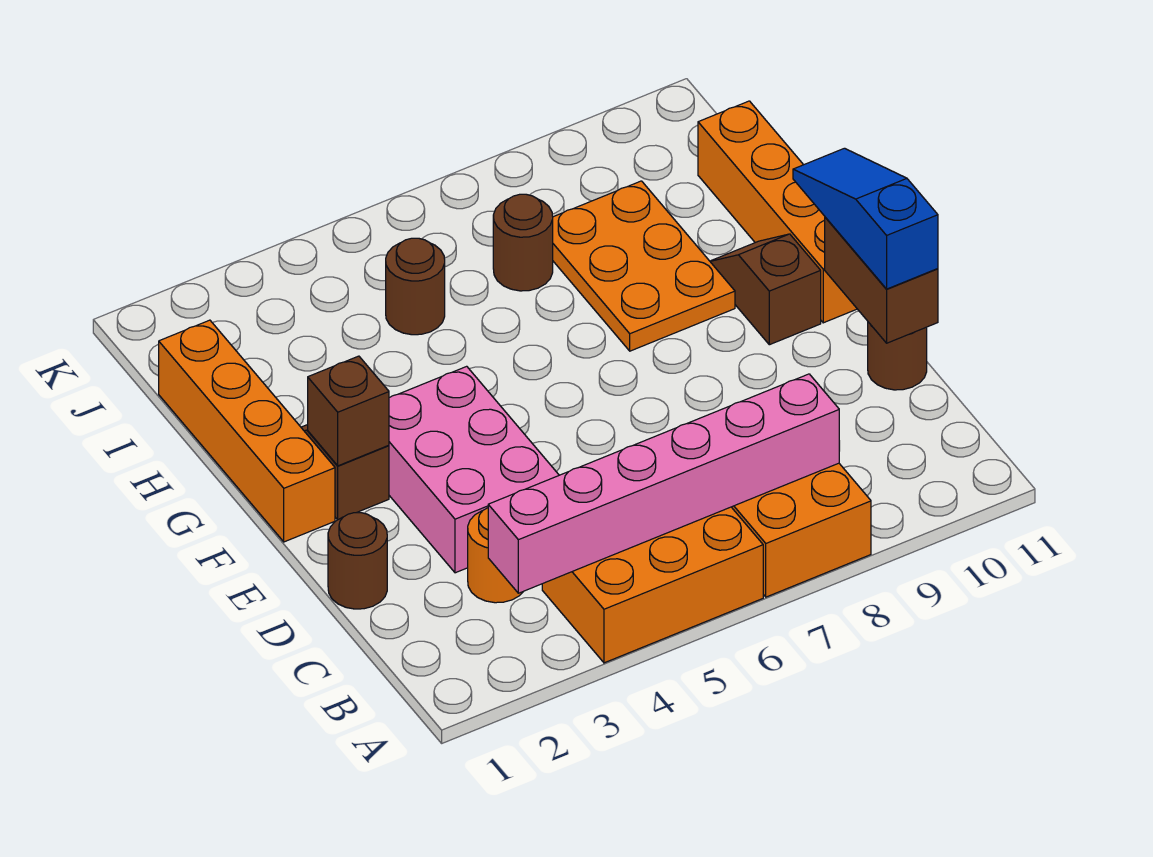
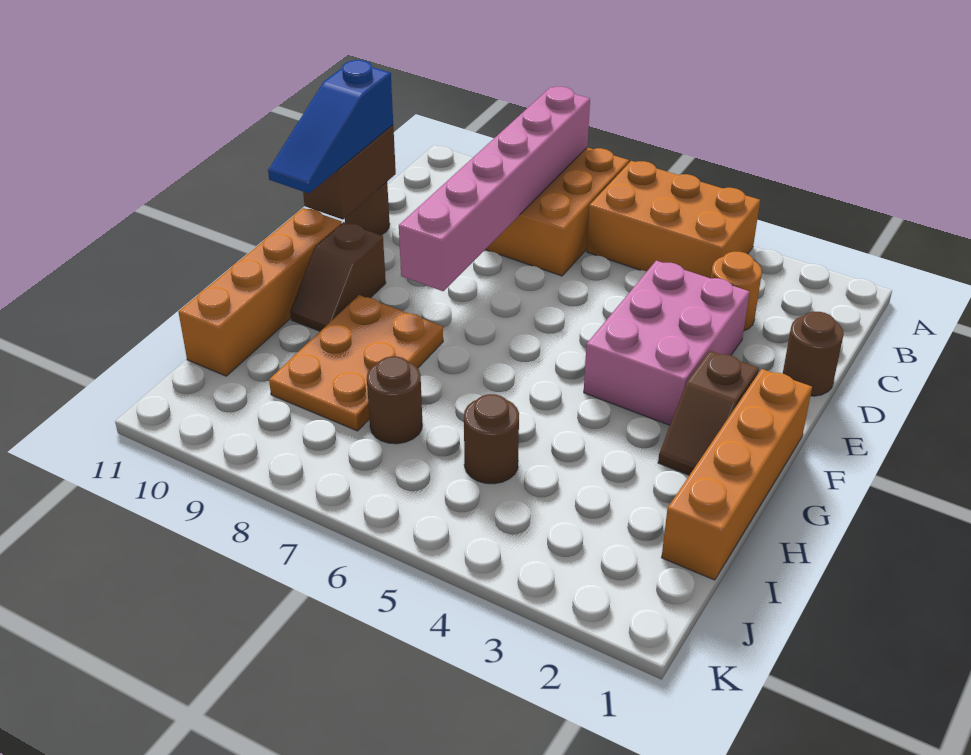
pink 1x6 brick [488,374,839,593] -> pink 1x6 brick turned to [399,87,590,291]
brown 1x1 brick [308,356,389,466] -> none

